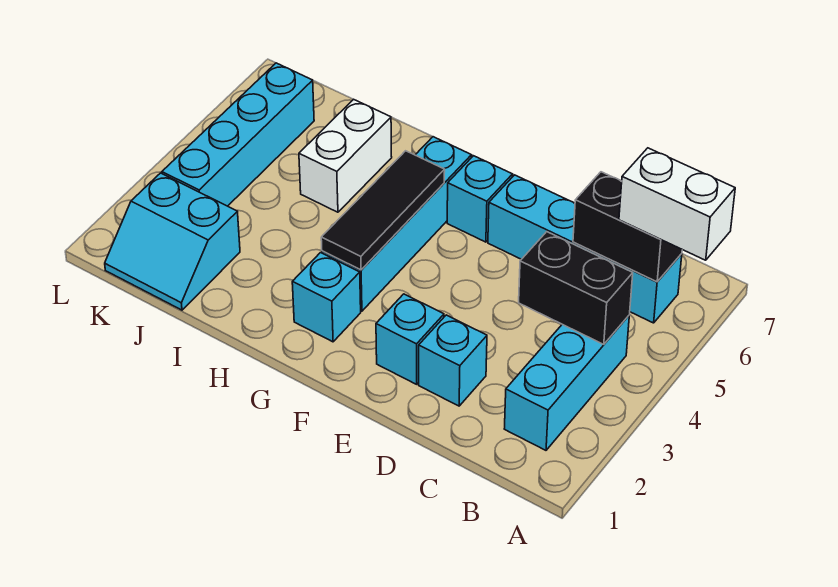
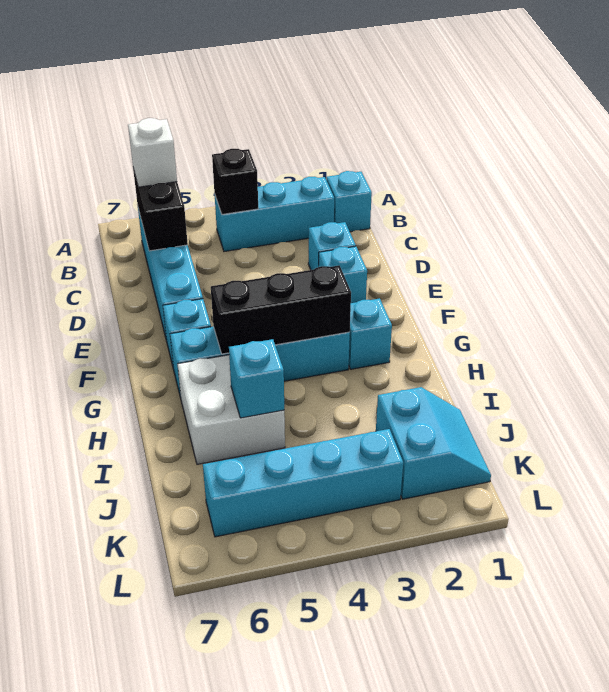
white 1x2 brick [619,148,735,260] -> white 1x1 brick [128,118,177,187]
none -> cyan 1x1 brick [327,171,372,232]
black 1x2 brick [519,232,633,344] -> black 1x1 brick [212,149,258,214]
black 1x3 tile [321,151,445,270] -> black 1x3 brick [211,265,351,354]
white 1x2 brick [299,99,392,212] -> white 2x2 brick [177,355,285,464]
none -> cyan 1x1 brick [229,339,284,418]

